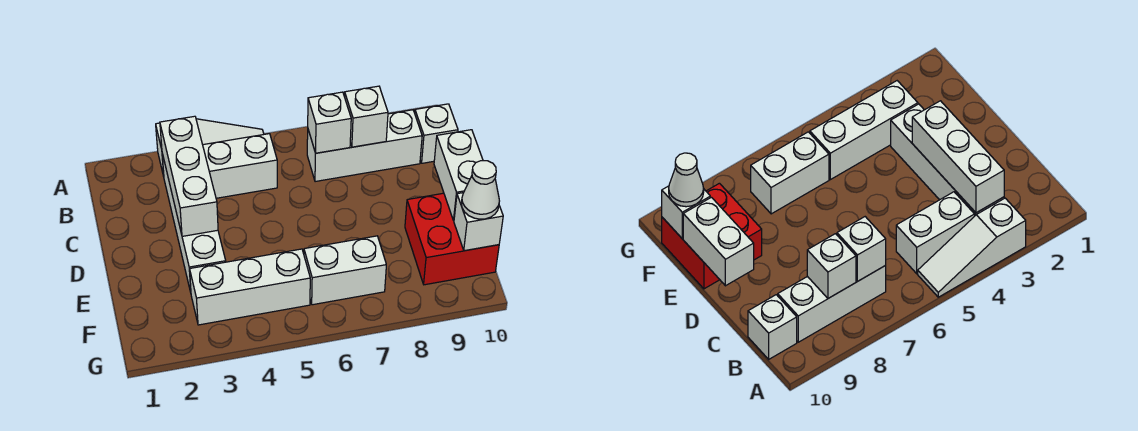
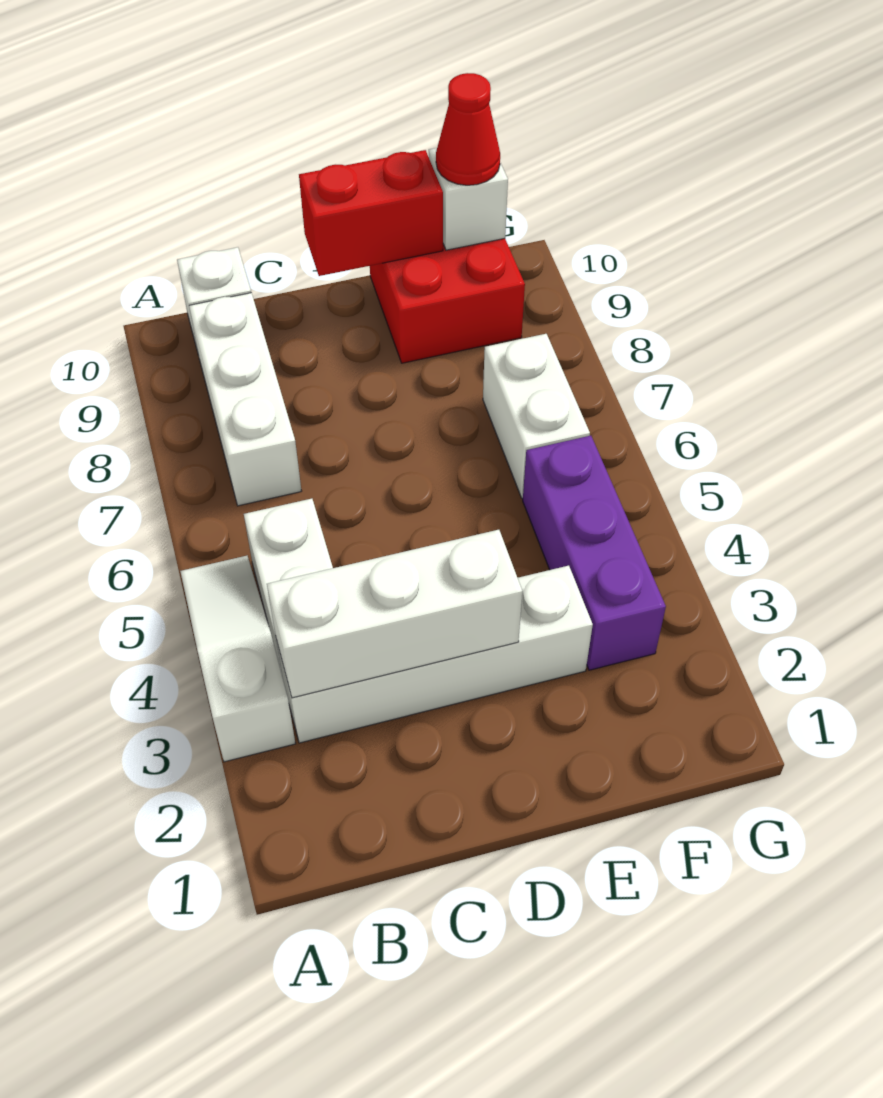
white 1x1 brick [308,92,351,153] -> none
white 1x1 brick [345,86,388,147] -> none
white 1x2 brick [434,130,483,220] -> red 1x2 brick [299,150,443,276]
white 1x3 brick [190,249,310,325] -> purple 1x3 brick [523,436,666,670]
white 1x1 cone [461,161,499,219] -> red 1x1 cone [436,73,500,185]

